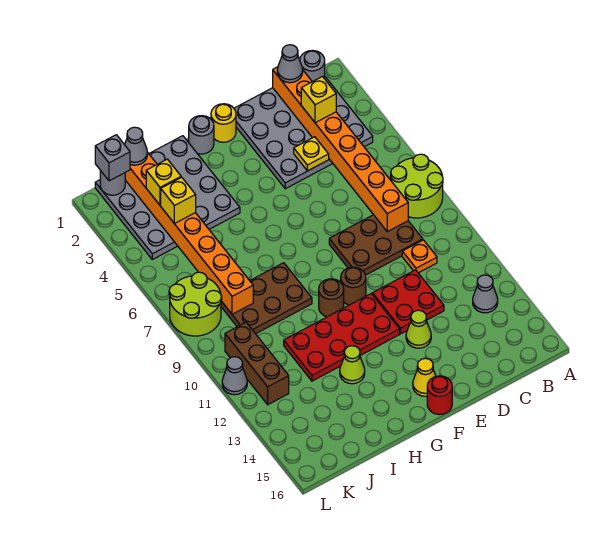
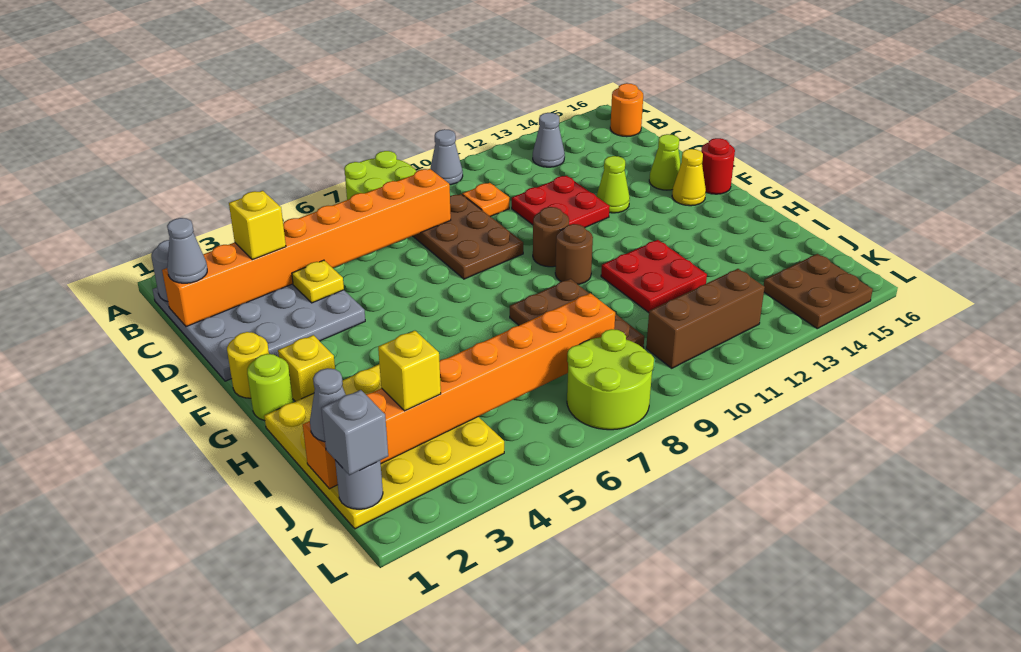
none -> orange 1x1 round brick [610,83,643,137]
red 2x4 plate [284,294,400,381] -> red 2x2 plate [601,240,707,313]
grey 1x1 round brick [189,116,214,154] -> lime 1x1 round brick [247,354,293,421]
grey 4x4 plate [95,136,240,259] -> yellow 4x4 plate [264,364,504,529]
lime 1x1 cone [340,346,365,384] -> lime 1x1 cone moved to [649,134,681,190]
yellow 1x1 brick [161,177,196,224] -> yellow 1x1 brick moved to [278,335,335,401]
none -> brown 2x2 plate [764,254,873,329]
grey 1x1 cone [222,357,247,395] -> grey 1x1 cone moved to [430,129,463,185]

